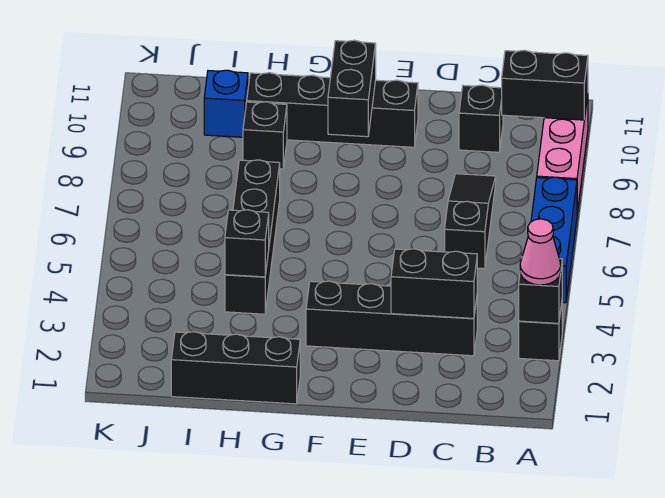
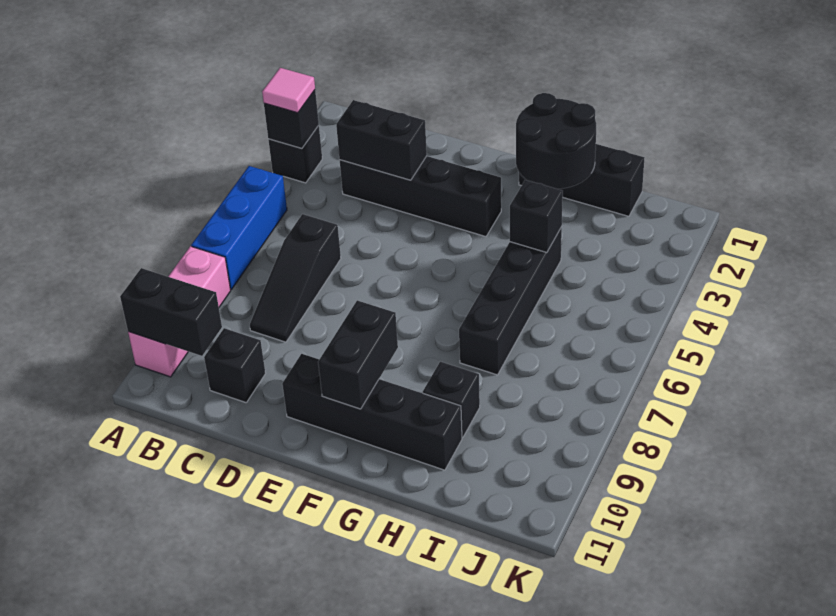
pink 1x1 cone [520,219,561,285] -> pink 1x1 tile [262,68,315,113]
none -> black 2x2 round brick [516,93,596,189]
blue 1x1 brick [204,70,248,137] -> none

